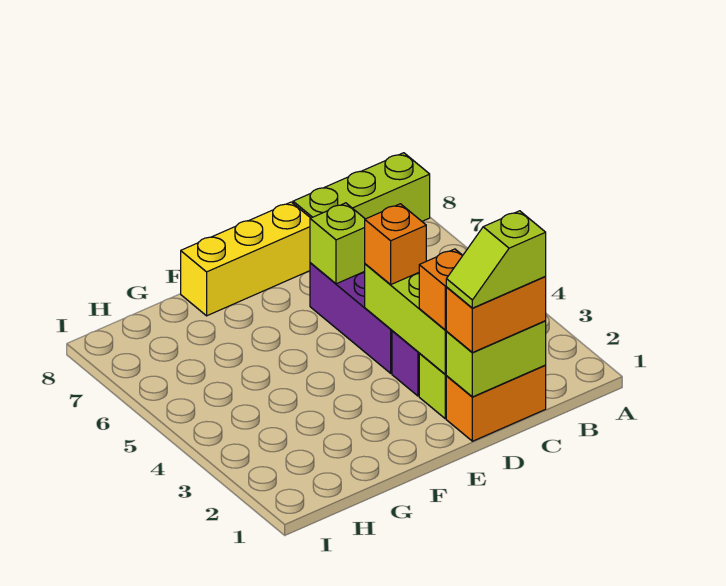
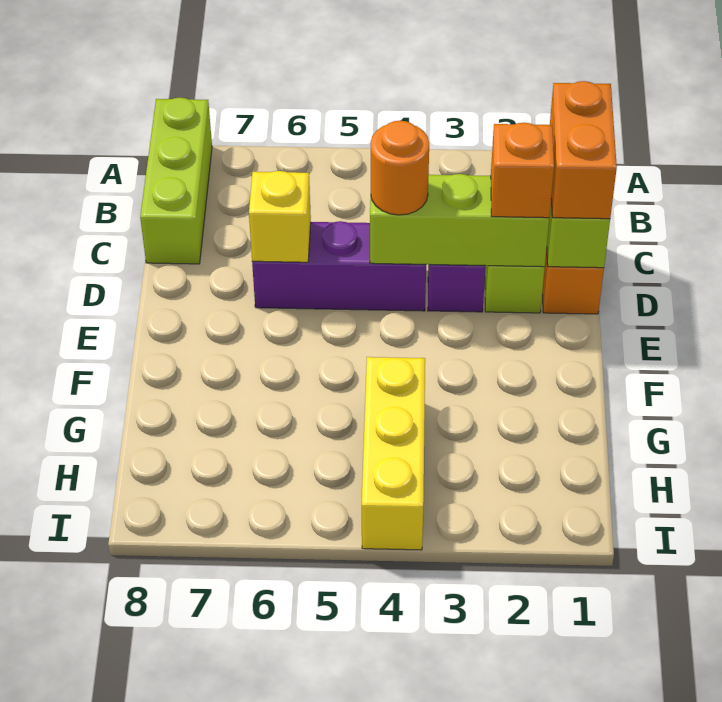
lime 1x2 slope [446,211,546,308] -> none
orange 1x1 brick [365,204,426,284] -> orange 1x1 round brick [371,121,429,215]
lime 1x1 brick [310,203,365,284] -> yellow 1x1 brick [249,171,311,262]
yellow 1x3 brick [181,202,310,316] -> yellow 1x3 brick moved to [362,357,425,550]

